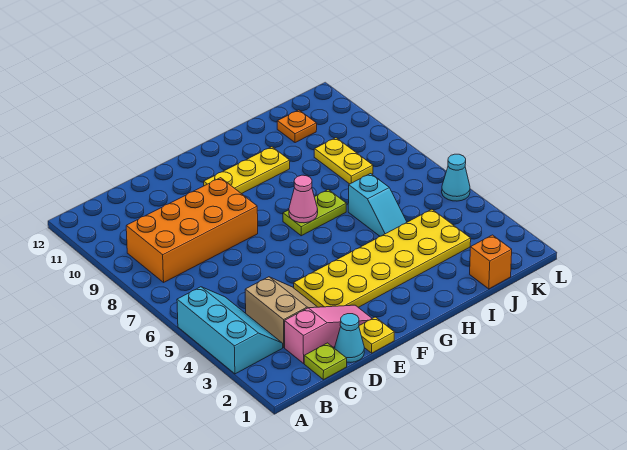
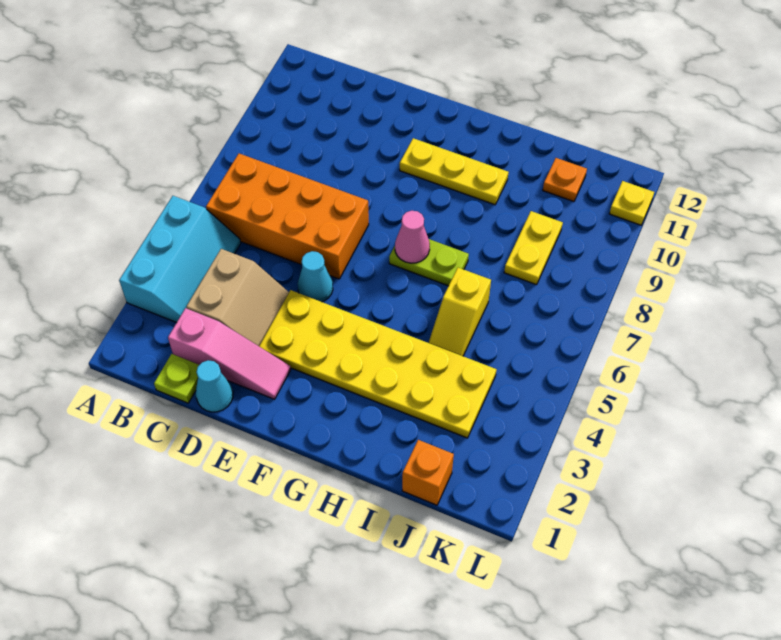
orange 2x4 brick [126,178,258,282] -> orange 2x4 brick moved to [206,154,369,279]
yellow 1x1 plate [359,317,394,353] -> yellow 1x1 plate moved to [609,181,654,225]
cyan 1x2 slope [348,174,407,236] -> yellow 1x2 slope [429,268,491,356]
cyan 1x1 cone [442,154,470,201] -> cyan 1x1 cone moved to [298,251,333,302]

